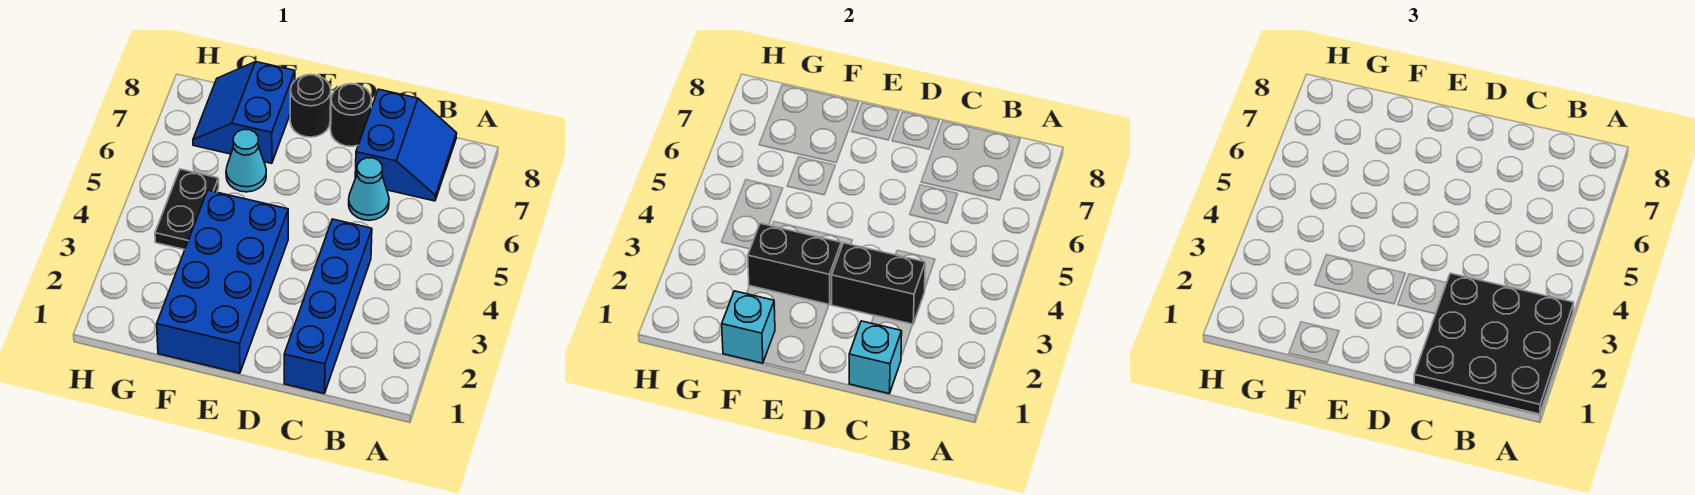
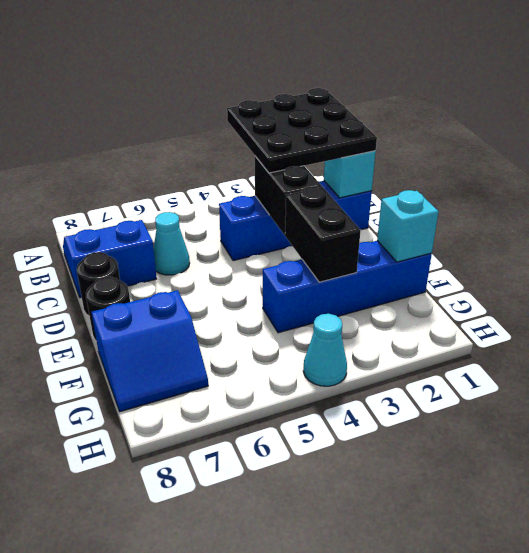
blue 2x4 brick [157,190,288,373] -> blue 1x4 brick [263,241,432,333]
cyan 1x1 cone [226,130,266,192] -> cyan 1x1 cone moved to [303,314,347,386]
black 1x2 plate [155,169,219,250] -> none

